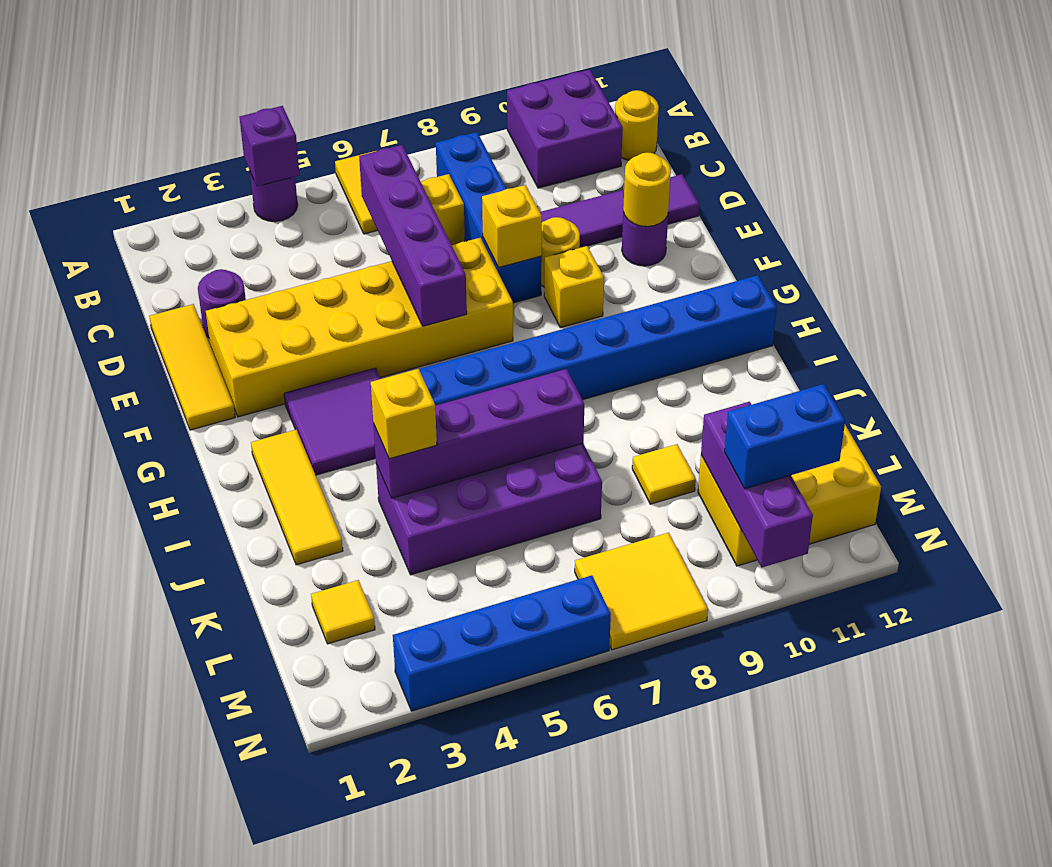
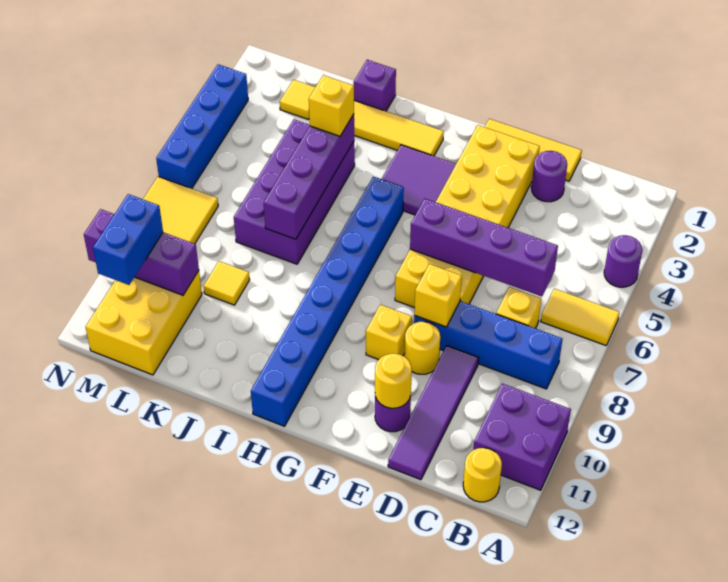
purple 1x1 brick [240,106,300,186] -> purple 1x1 brick moved to [354,60,396,111]

